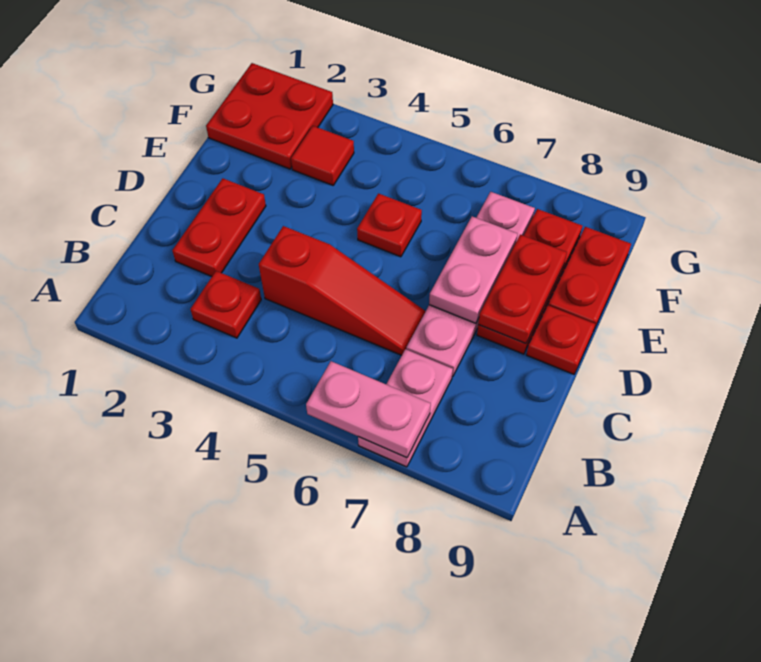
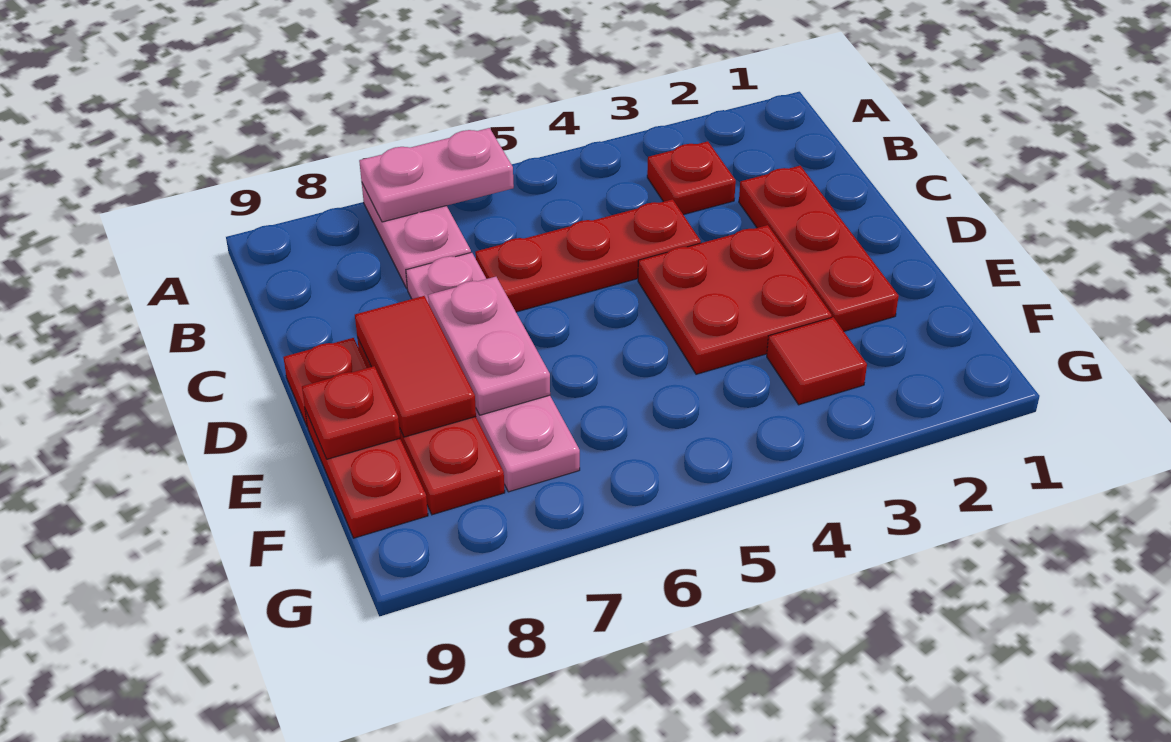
red 1x2 plate [172,178,266,277] -> red 1x3 plate [739,166,899,331]
red 1x3 slope [259,226,425,355] -> red 1x3 plate [475,199,701,312]
red 1x2 plate [478,235,567,344] -> red 1x2 tile [355,296,476,437]
red 1x1 plate [357,194,422,257] -> red 1x1 plate moved to [302,366,400,459]
red 2x2 plate [206,63,333,169] -> red 2x2 plate moved to [638,225,832,374]

